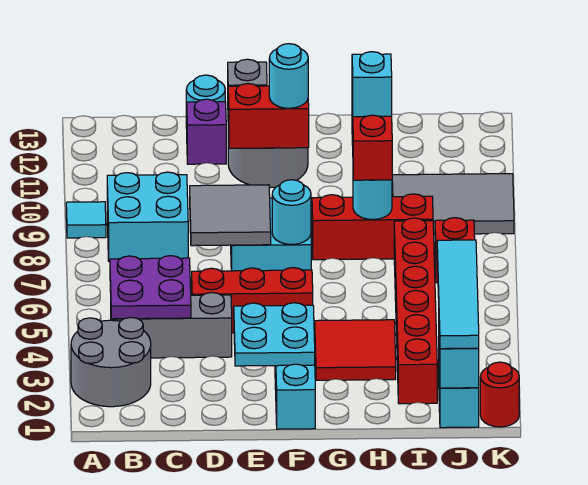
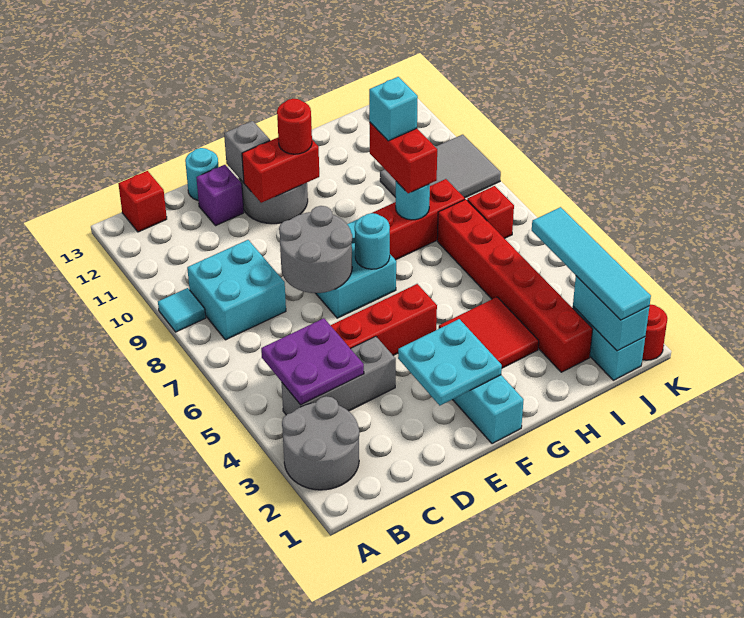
none -> red 1x1 brick [118,171,167,232]
grey 2x2 tile [190,185,271,246] -> grey 2x2 round brick [279,206,352,293]
cyan 1x1 round brick [269,44,308,108] -> red 1x1 round brick [277,99,312,154]

